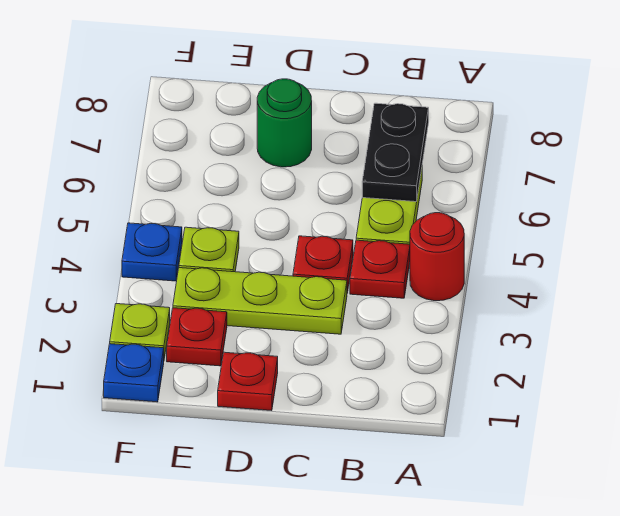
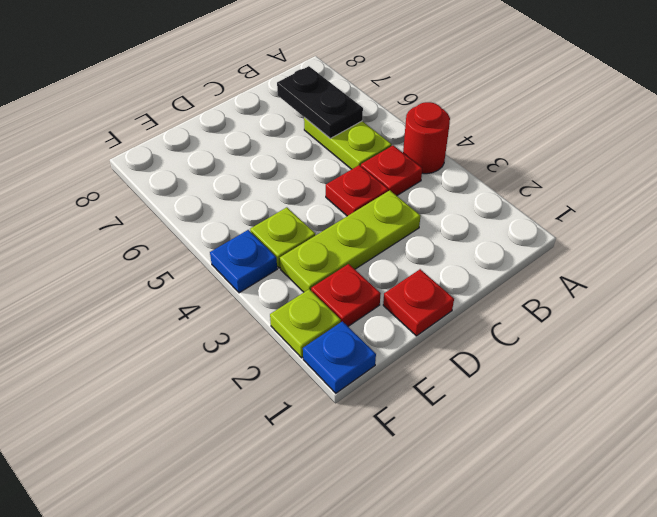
green 1x1 round brick [257,79,312,167] -> none

